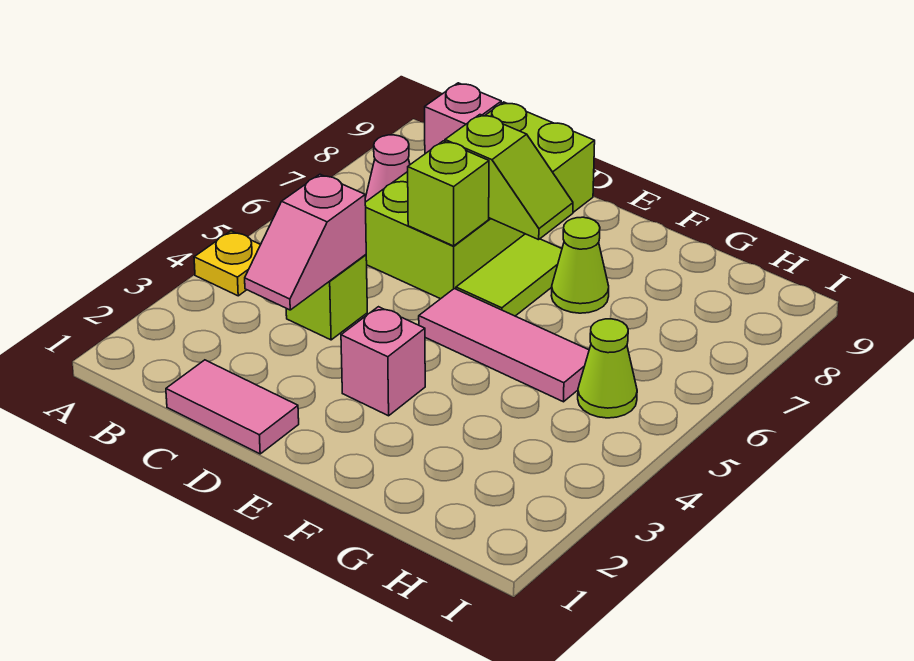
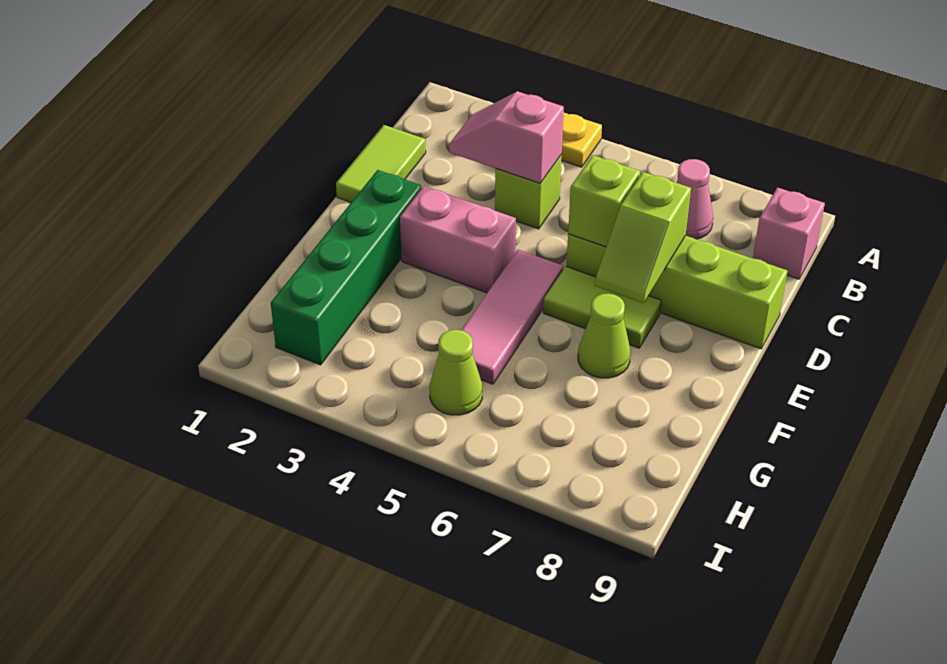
pink 1x2 tile [166,360,299,454] -> lime 1x2 tile [336,125,426,202]
lime 2x4 brick [365,102,595,299] -> lime 1x4 brick [566,234,787,349]
none -> green 1x4 brick [271,170,422,365]
pink 1x1 brick [341,307,425,416] -> pink 1x2 brick [400,186,516,293]

